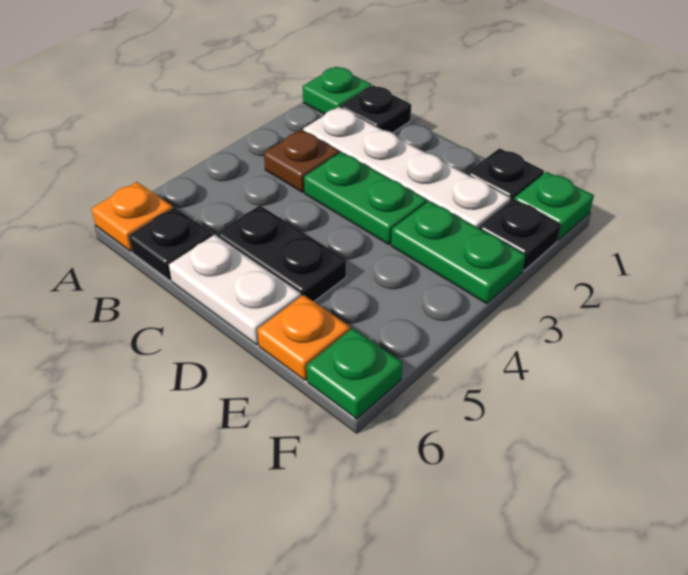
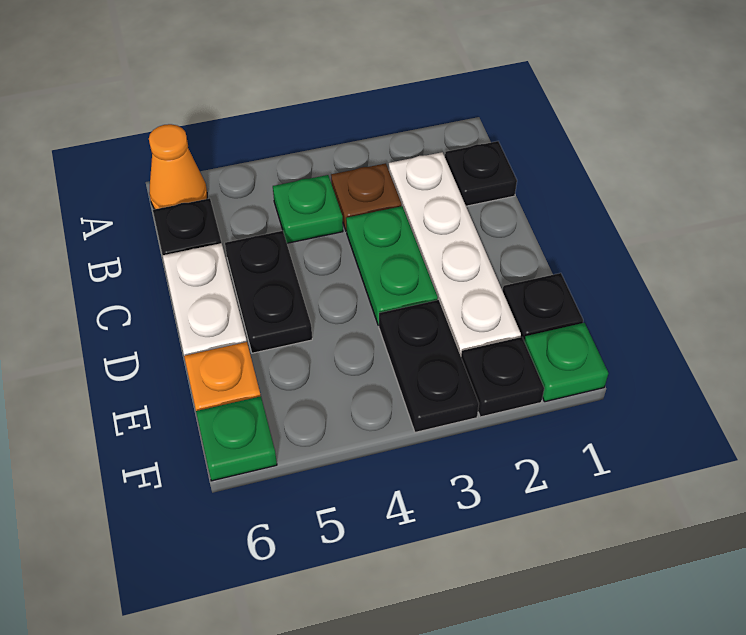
green 1x1 plate [303,67,372,114] -> green 1x1 plate moved to [273,175,343,243]
orange 1x1 plate [91,182,173,251] -> orange 1x1 cone [149,124,207,209]
green 1x2 plate [391,201,526,304] -> black 1x2 plate [379,300,479,432]

